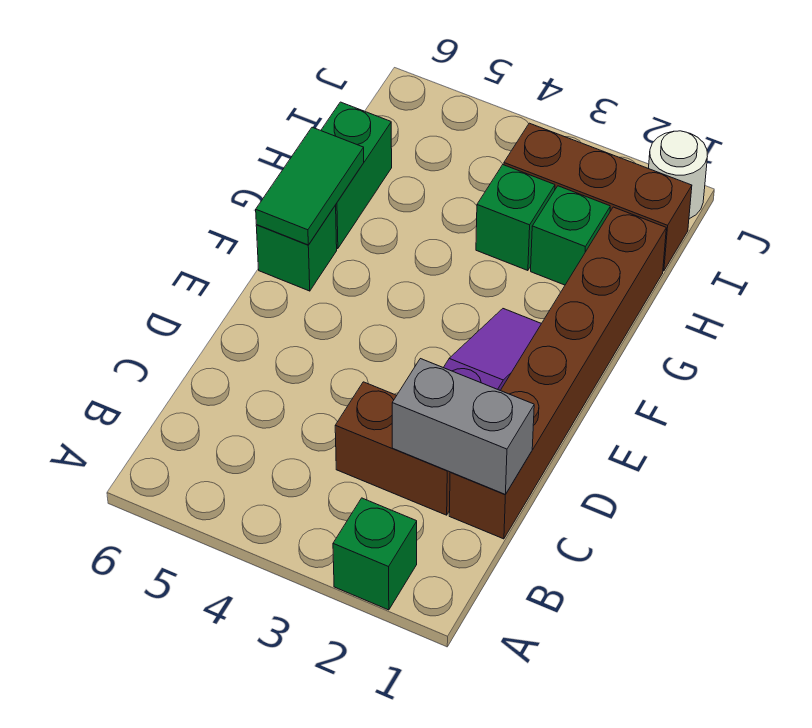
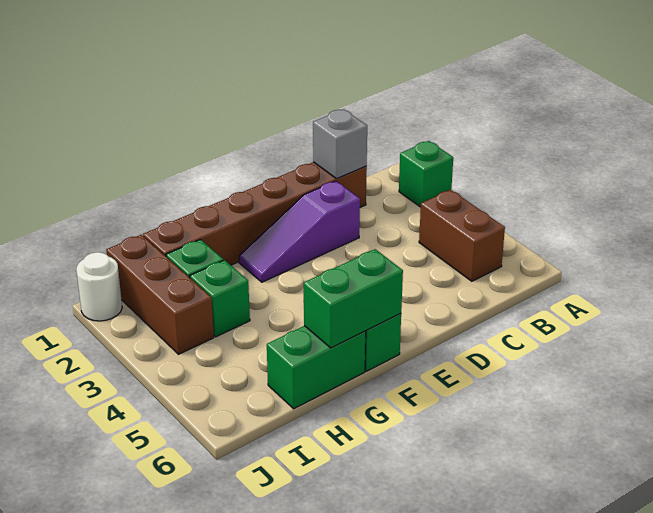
grey 1x2 brick [392,359,534,494] -> grey 1x1 brick [313,109,367,179]
brown 1x2 brick [335,382,450,515] -> brown 1x2 brick moved to [419,190,505,281]
green 1x2 tile [256,127,364,245] -> green 1x2 brick [304,249,403,348]

